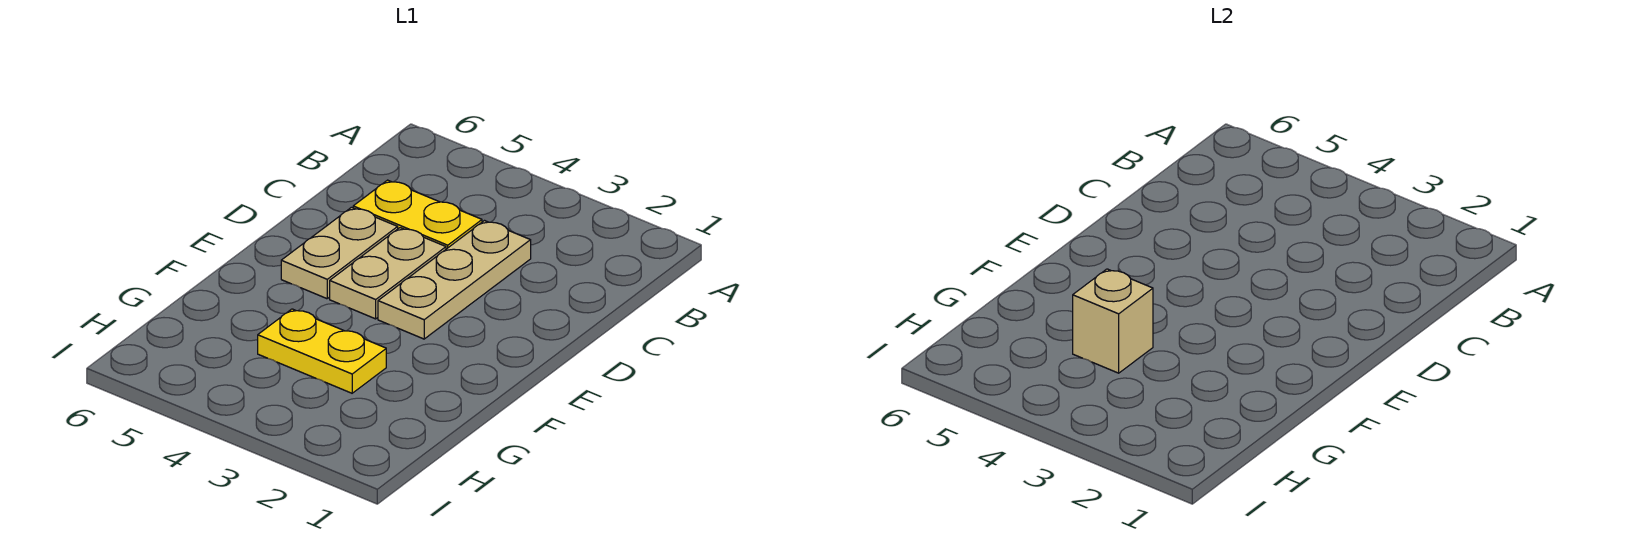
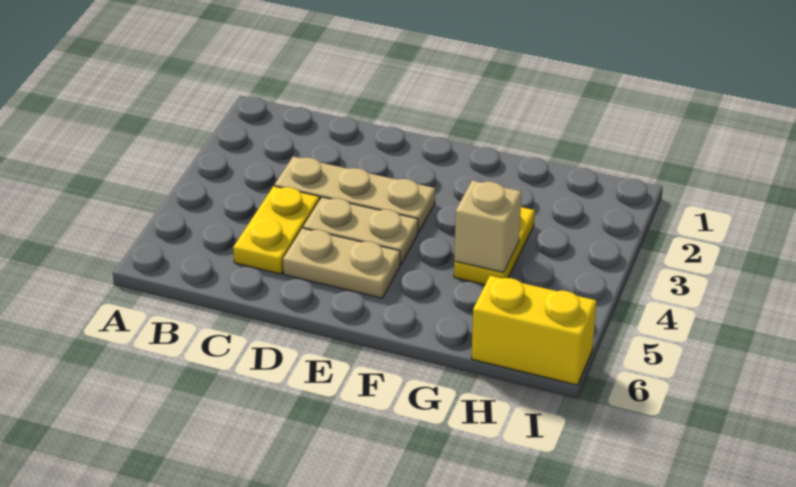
none -> yellow 1x2 brick [472,276,596,385]

